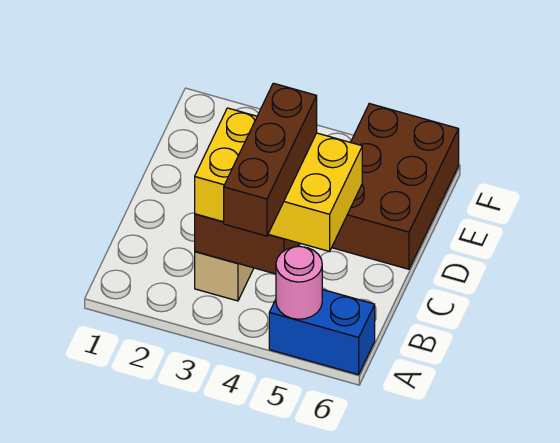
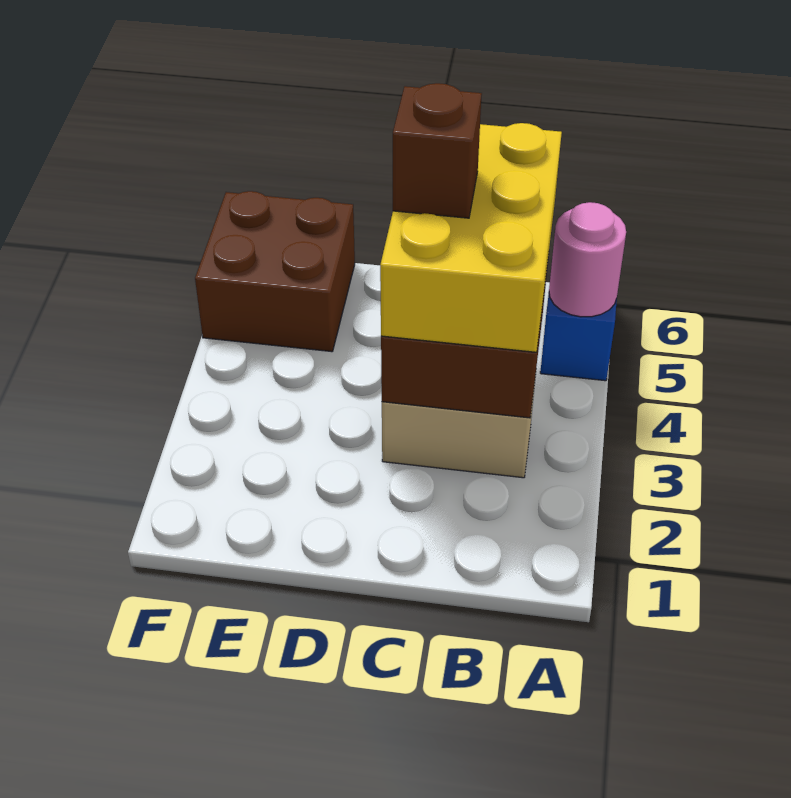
brown 1x3 brick [224,83,317,236] -> brown 1x1 brick [393,83,482,218]
brown 2x3 brick [332,104,459,269] -> brown 2x2 brick [195,191,355,352]

